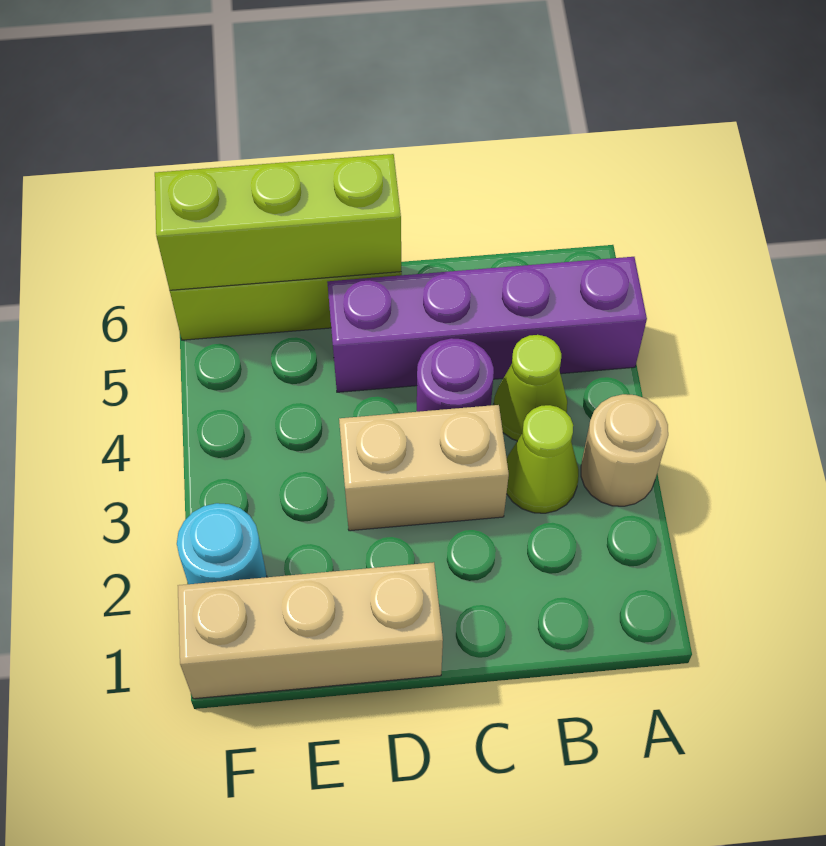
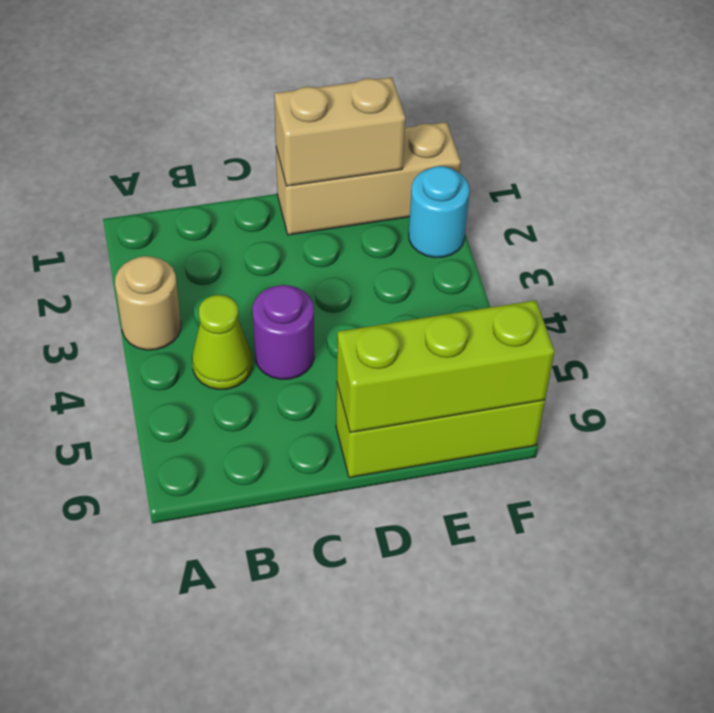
purple 1x4 brick [327,257,647,392] -> none
lime 1x1 cone [507,405,579,513] -> none
tan 1x2 brick [339,405,509,531] -> tan 1x2 brick moved to [274,77,405,186]

